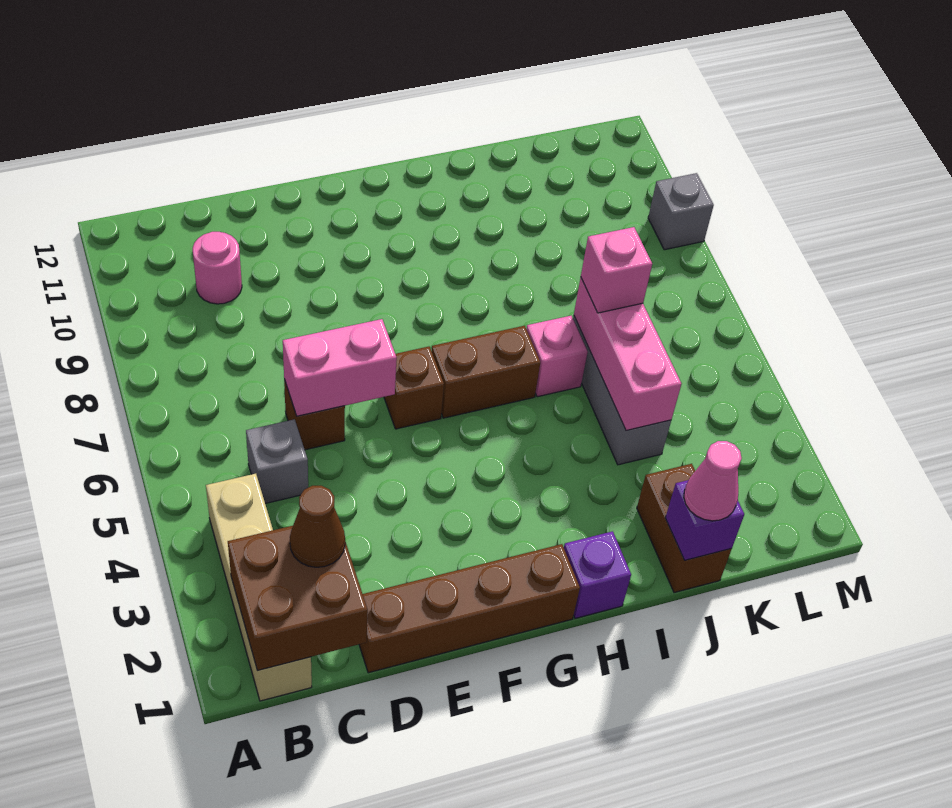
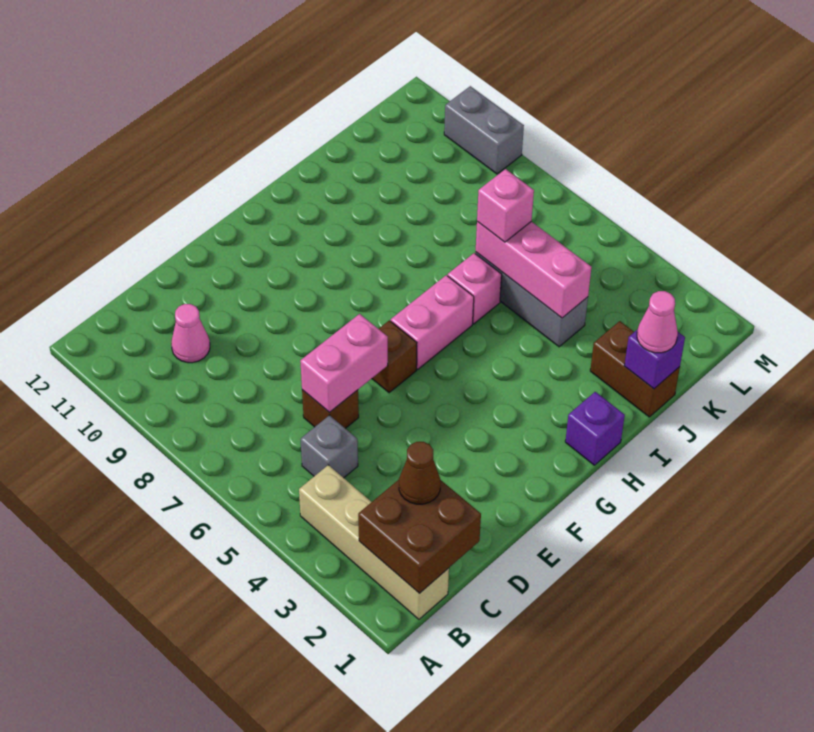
pink 1x1 round brick [193,232,242,304] -> pink 1x1 cone [171,304,210,363]
brown 1x4 brick [359,544,580,673] -> none
brown 1x2 brick [432,326,540,418] -> pink 1x2 brick [391,275,474,369]
grey 1x1 brick [648,173,714,250] -> grey 1x2 brick [444,86,524,174]

